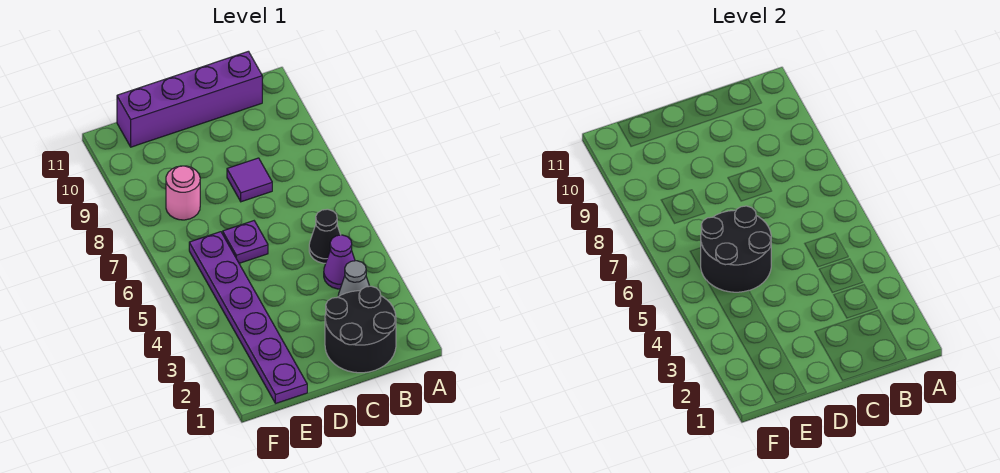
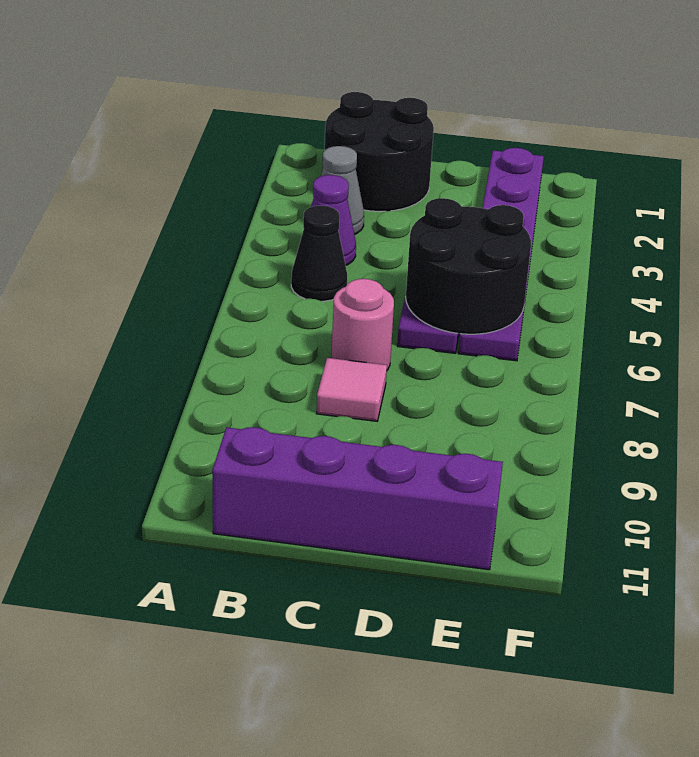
purple 1x1 tile [227,158,272,202] -> pink 1x1 tile [316,358,387,421]
pink 1x1 round brick [166,166,200,220] -> pink 1x1 round brick moved to [331,279,394,370]

